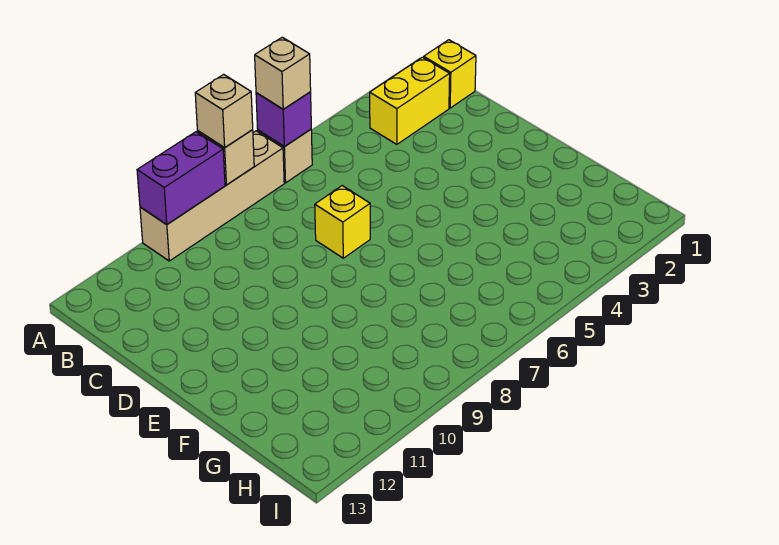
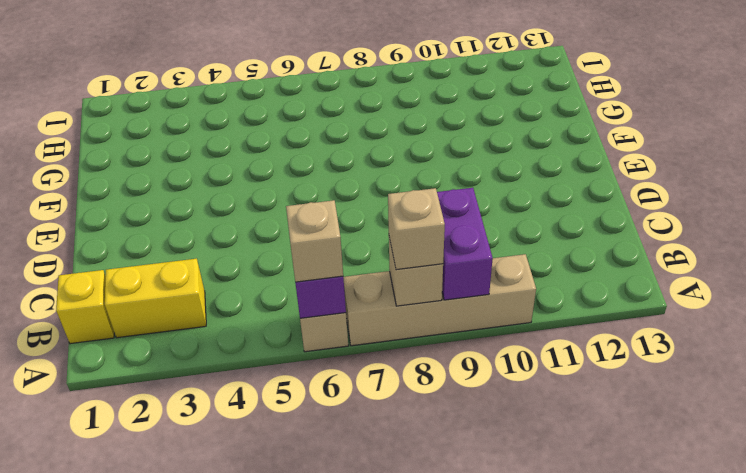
purple 1x2 brick [137,132,225,224] -> purple 1x2 brick turned to [437,188,493,300]
yellow 1x1 brick [315,186,370,258] -> none

